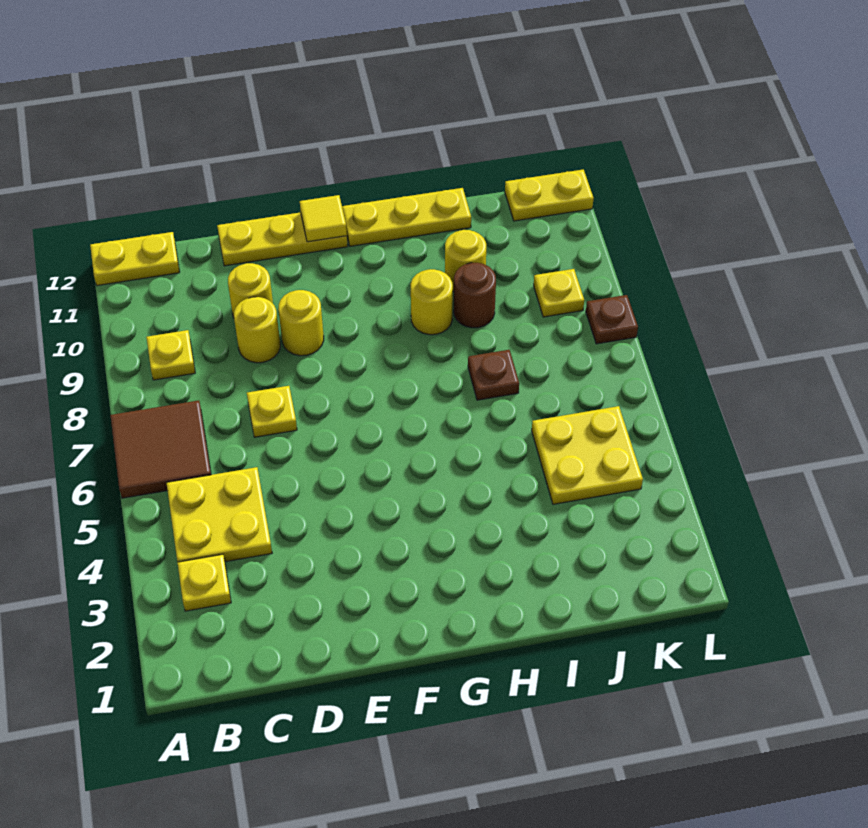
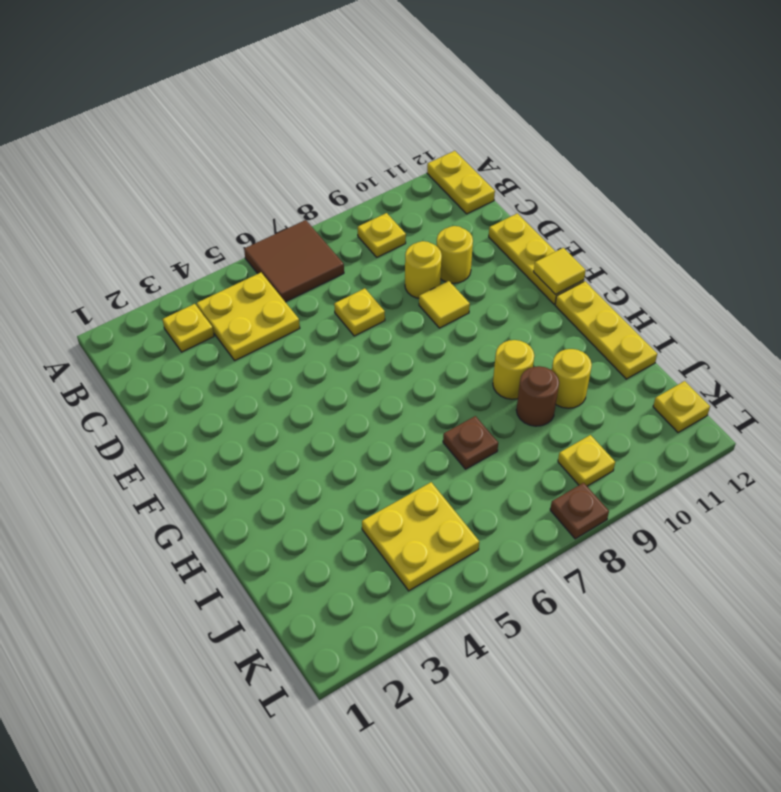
yellow 1x1 round brick [278,290,324,356] -> yellow 1x1 tile [419,281,470,328]
yellow 1x2 plate [505,169,594,221] -> yellow 1x1 plate [653,381,710,432]

